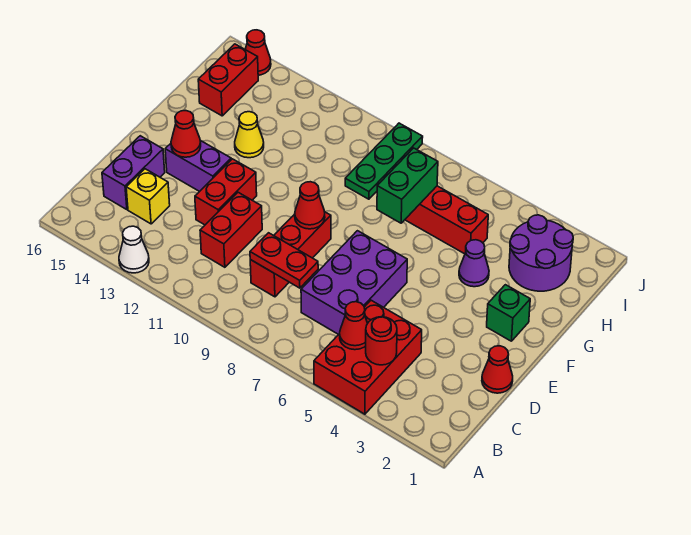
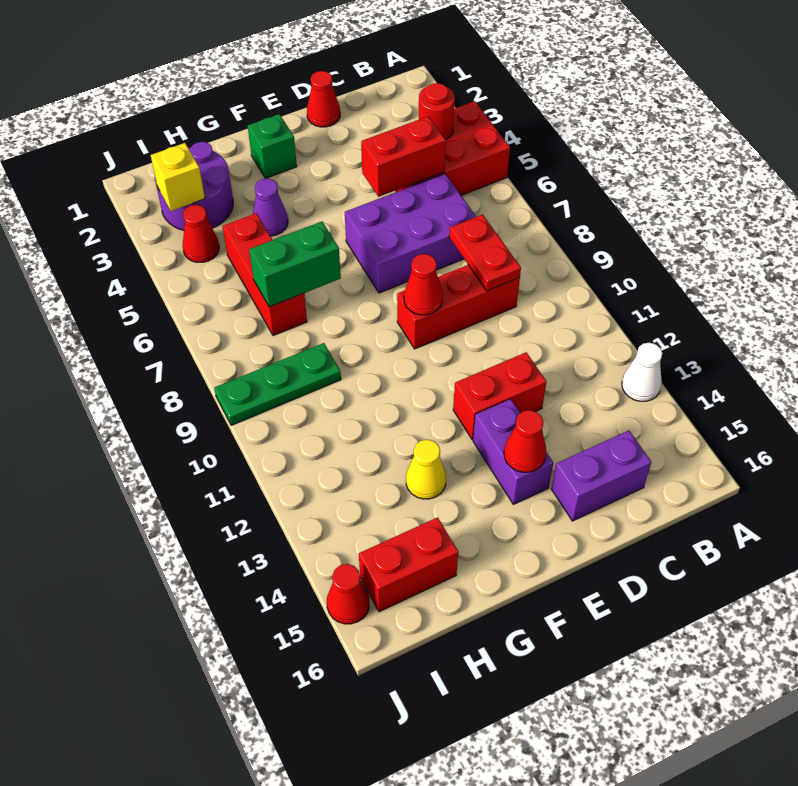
red 1x1 cone [340,302,368,350] -> red 1x1 cone moved to [183,205,219,262]
red 1x2 brick [200,192,262,267] -> red 1x2 brick moved to [361,116,446,197]
yellow 1x1 brick [126,169,170,224] -> yellow 1x1 brick moved to [151,143,205,211]

